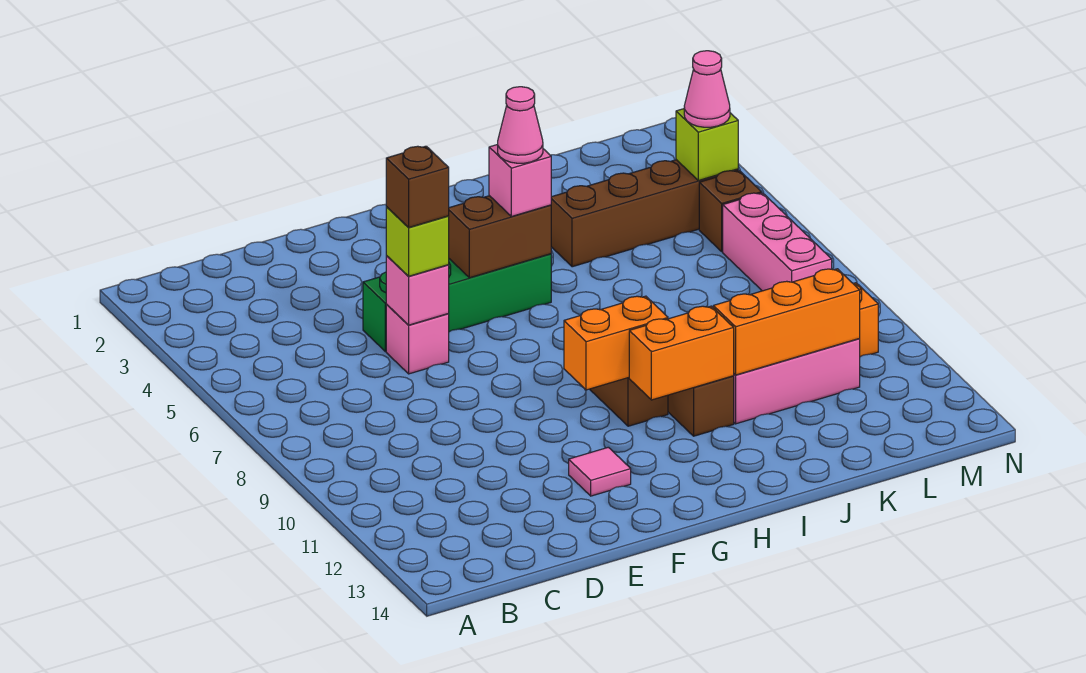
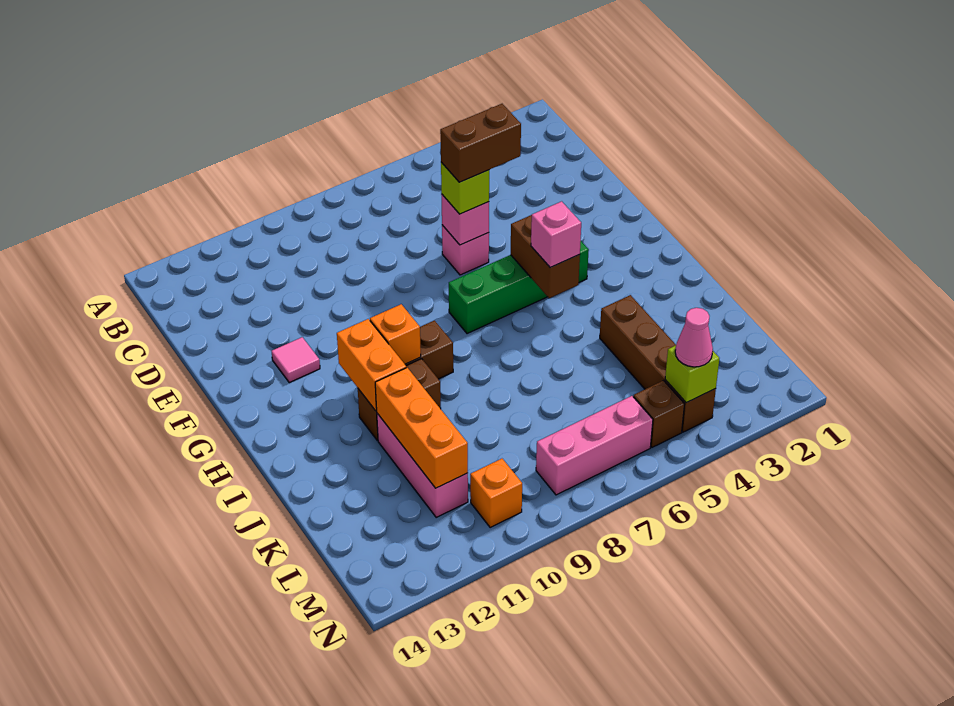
green 1x4 brick [363,254,551,351] -> green 1x4 brick turned to [449,241,589,334]
brown 1x1 brick [386,146,449,228] -> brown 1x2 brick [440,104,521,182]
orange 1x2 brick [564,296,668,390] -> orange 1x1 brick [370,304,421,364]
pink 1x1 cone [498,87,543,163] -> none

